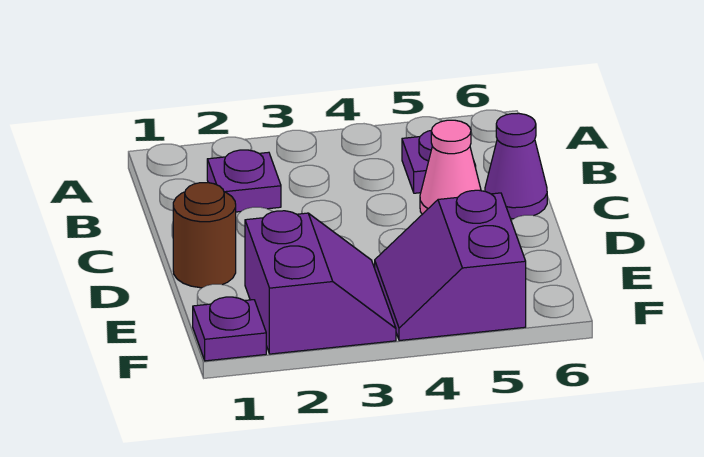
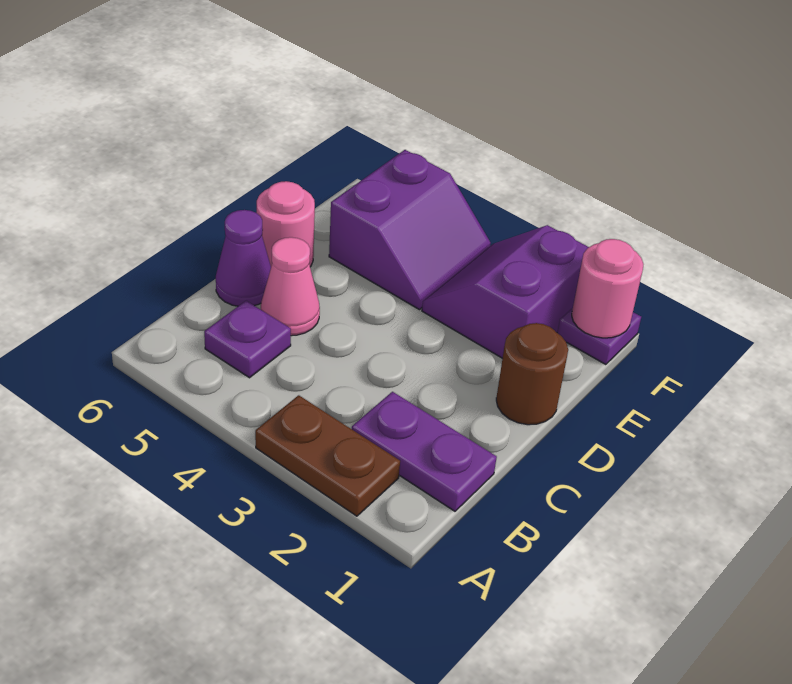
none -> brown 1x2 plate [255,395,400,516]
purple 1x1 plate [207,150,281,212] -> purple 1x2 plate [352,392,497,511]
none -> pink 1x1 round brick [257,181,315,267]
none -> pink 1x1 round brick [572,239,644,338]

